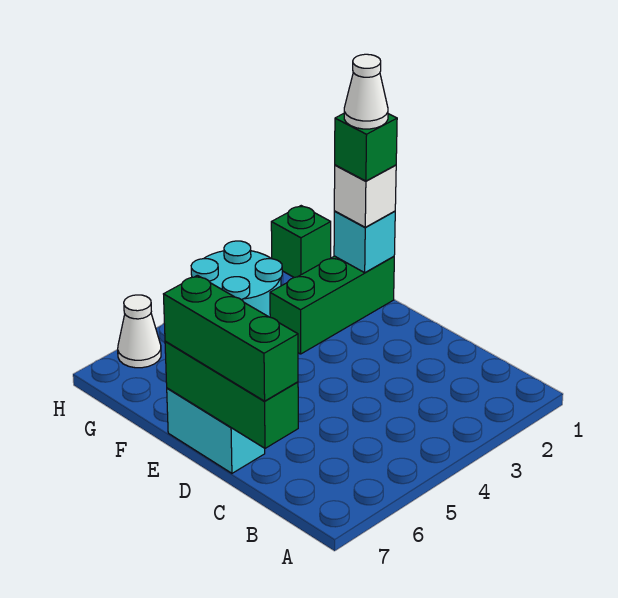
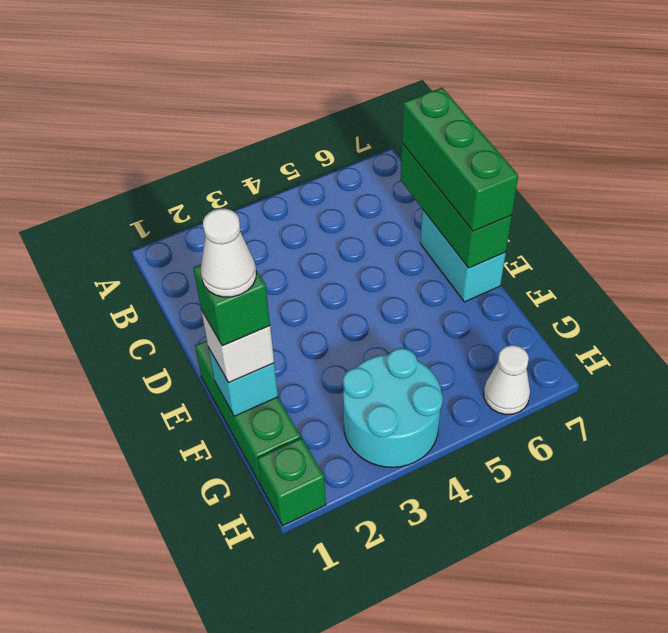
green 1x3 brick [270,256,394,354] -> green 1x3 brick turned to [195,340,301,485]

